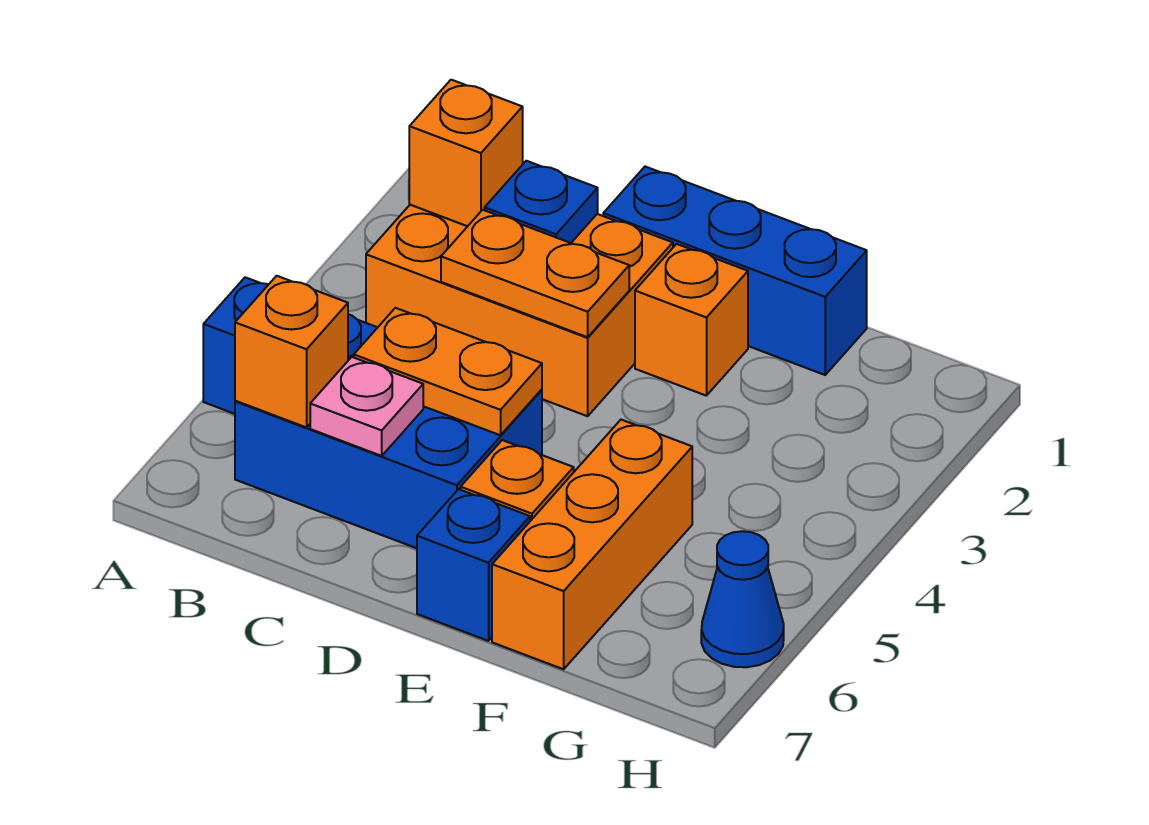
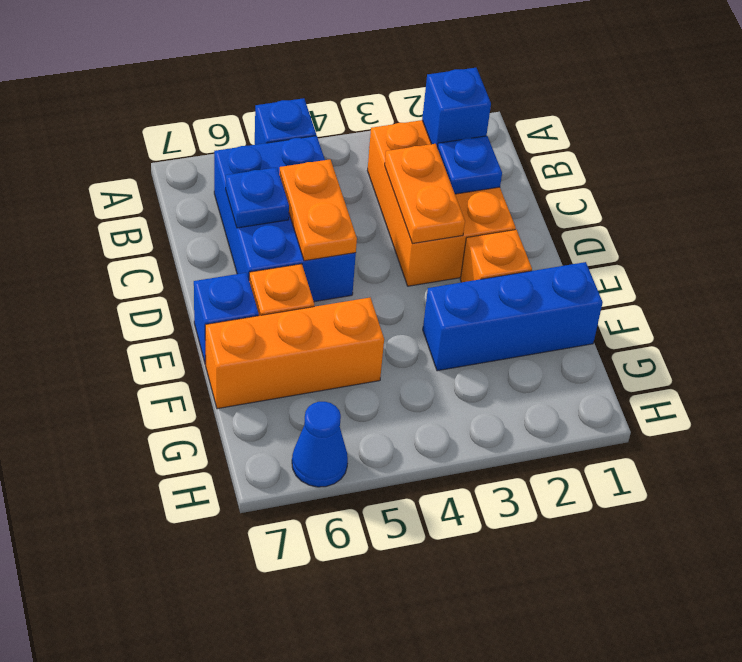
orange 1x1 brick [409,80,523,226] -> blue 1x1 brick [422,68,491,148]
orange 1x1 brick [235,276,348,427] -> none
pink 1x1 plate [310,357,423,456] -> blue 1x1 plate [226,167,289,228]
blue 1x3 brick [603,167,867,375] -> blue 1x3 brick turned to [423,262,603,371]

